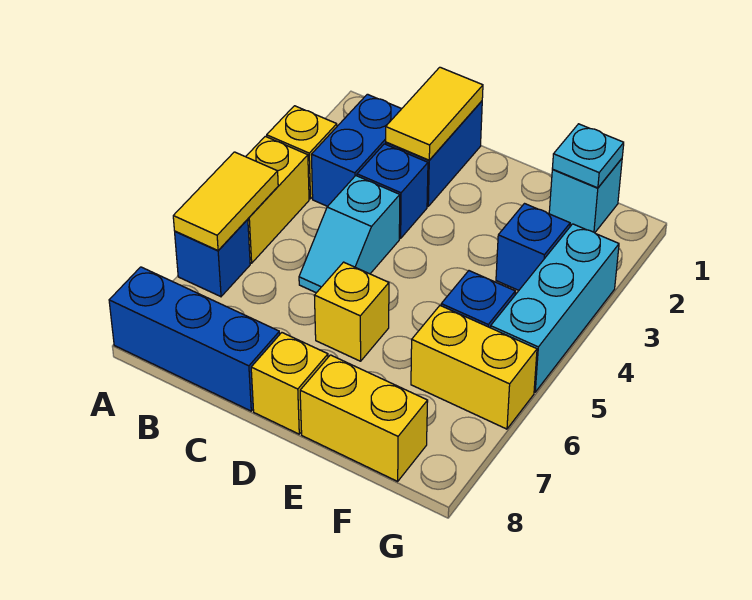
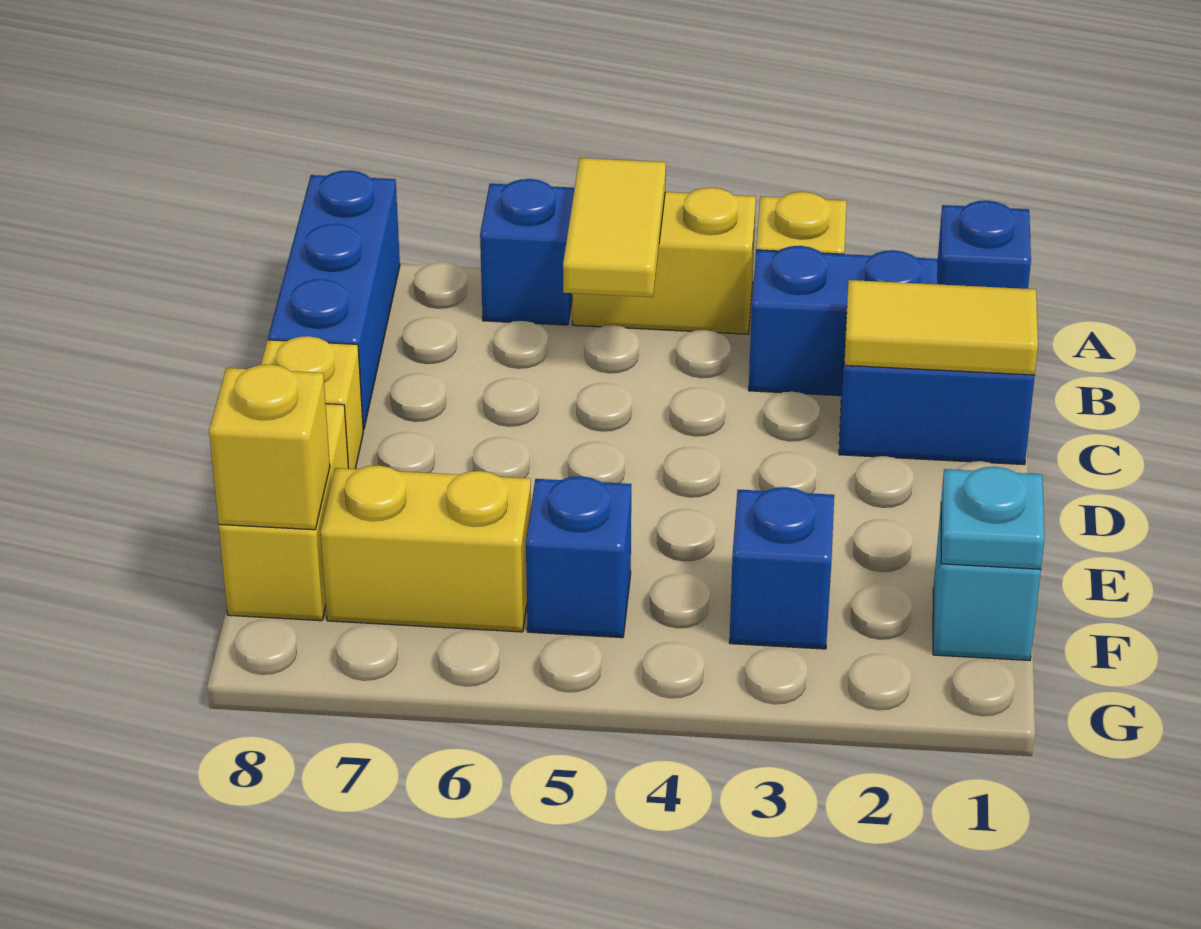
yellow 1x2 tile [173,152,278,250] -> yellow 1x2 tile turned to [563,158,666,297]
blue 1x1 brick [357,144,428,238] -> blue 1x1 brick moved to [937,201,1031,289]
cyan 1x2 slope [299,176,400,293] -> none
yellow 1x1 brick [314,262,389,361] -> yellow 1x1 brick moved to [209,364,330,530]
yellow 1x2 brick [411,305,537,429] -> yellow 1x2 brick turned to [321,466,531,632]
cyan 1x3 brick [491,224,619,392] -> none

